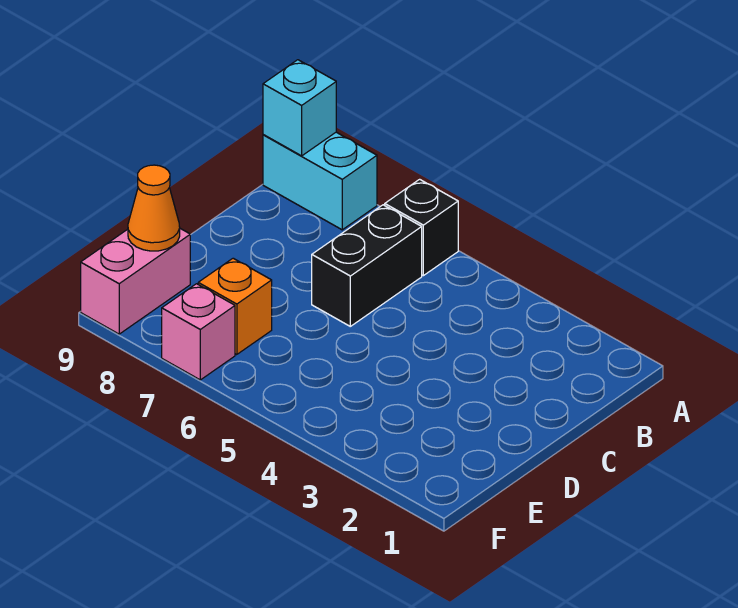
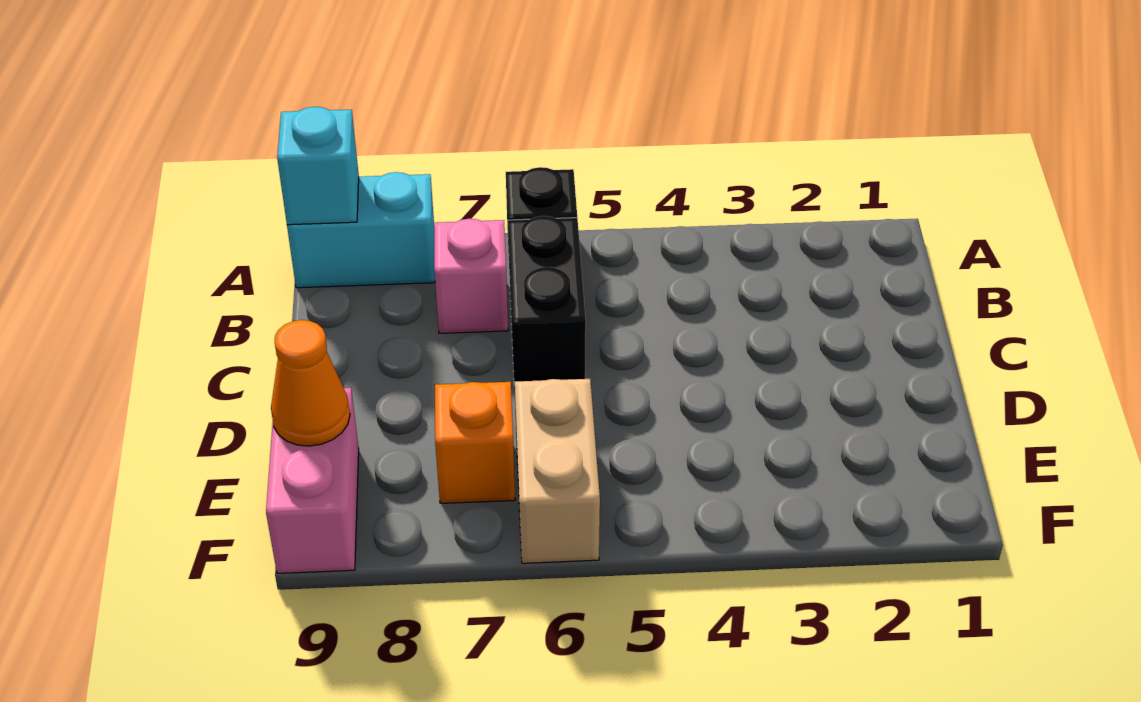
none -> tan 1x2 brick [515,379,600,563]
pink 1x1 brick [162,284,235,380] -> pink 1x1 brick moved to [434,219,508,333]

